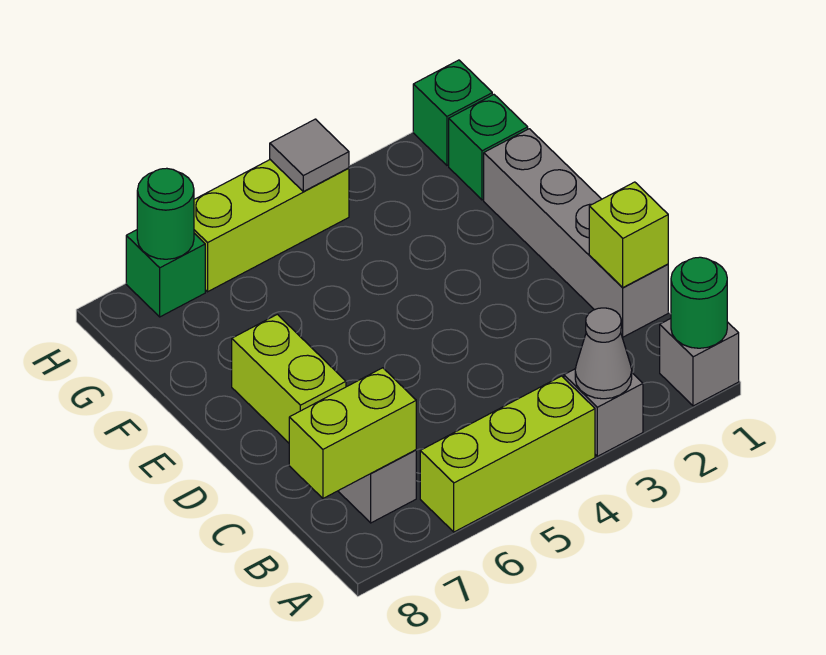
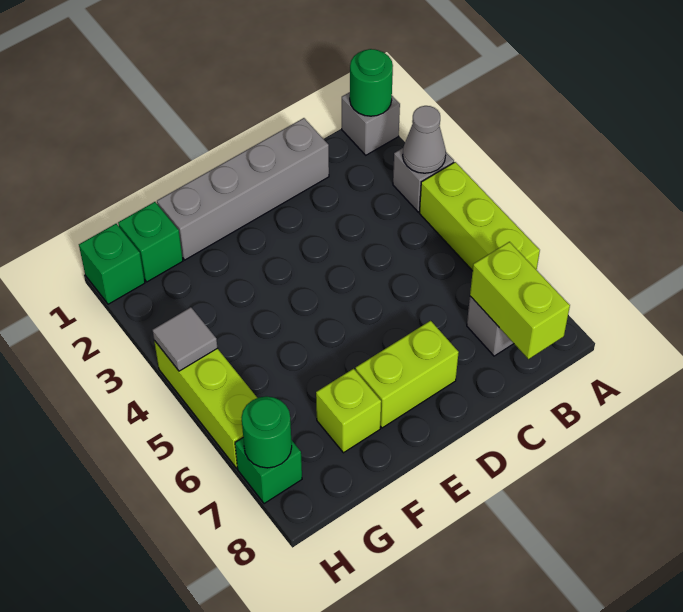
lime 1x1 brick [589,182,668,287] -> lime 1x1 brick moved to [316,369,381,453]

